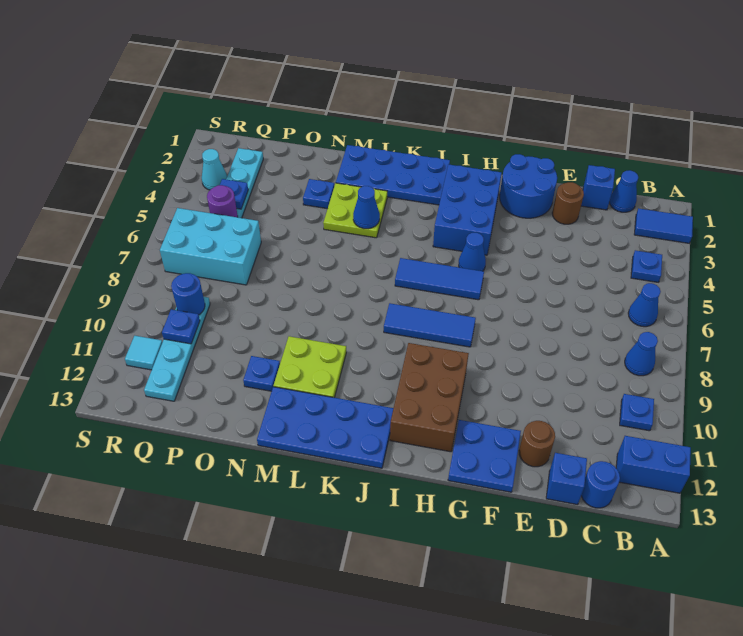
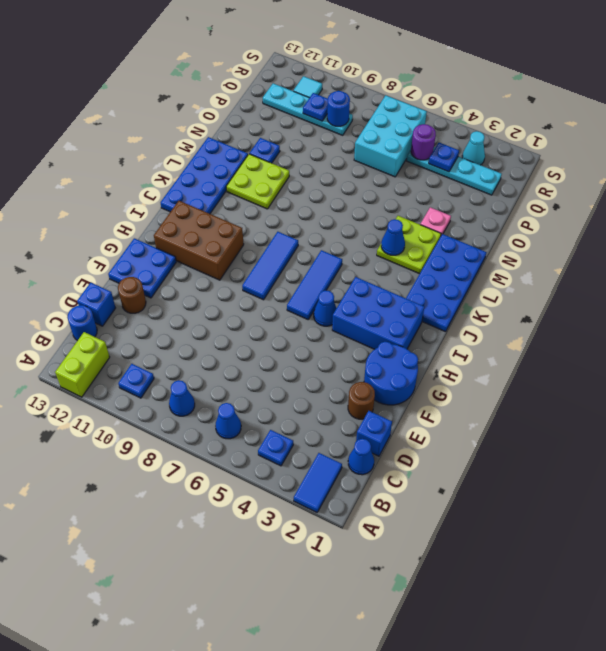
blue 1x2 brick [616,436,691,493] -> lime 1x2 brick [55,332,110,397]
blue 1x1 plate [303,179,334,209] -> pink 1x1 plate [420,207,451,235]

